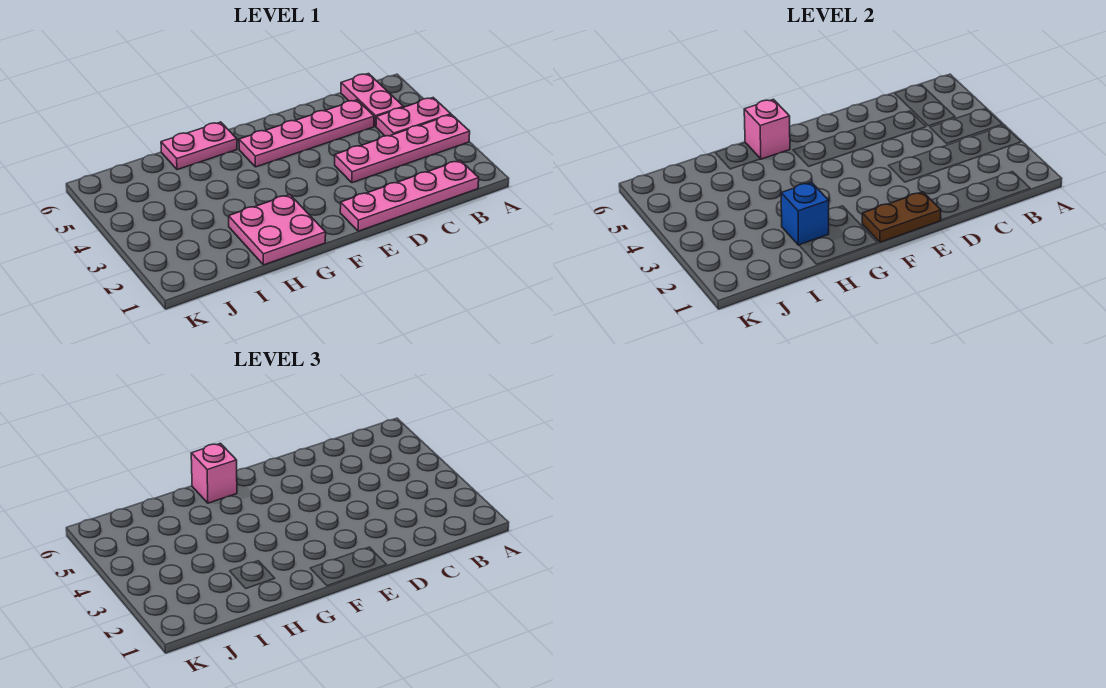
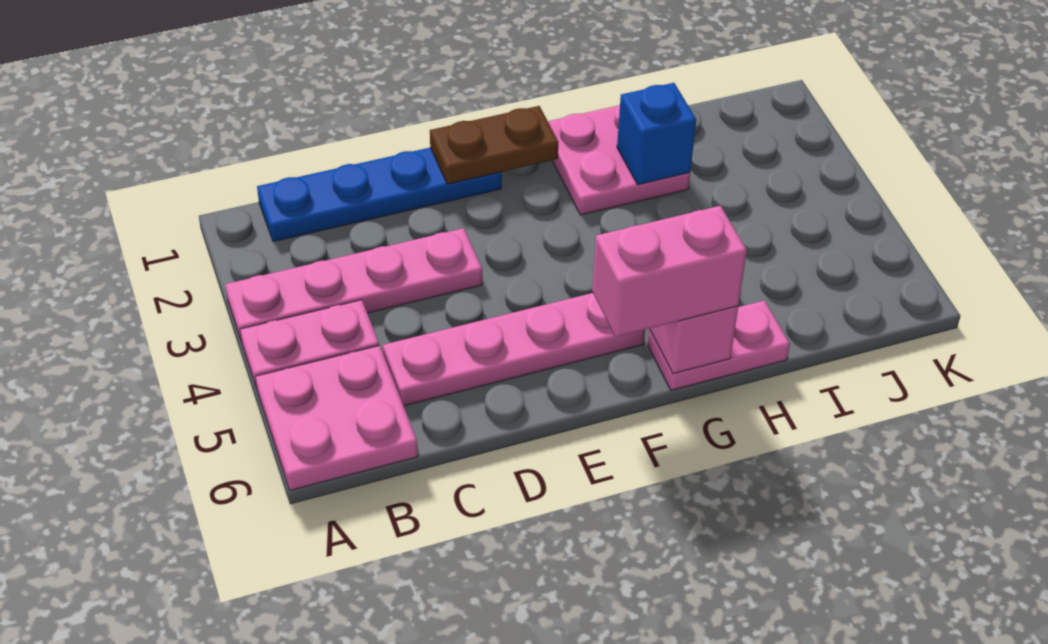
pink 1x4 plate [340,160,479,231] -> blue 1x4 plate [257,148,502,242]
pink 1x2 plate [341,74,403,126] -> pink 2x2 plate [255,346,418,490]
pink 1x1 brick [191,443,237,503] -> pink 1x2 brick [592,206,747,337]

